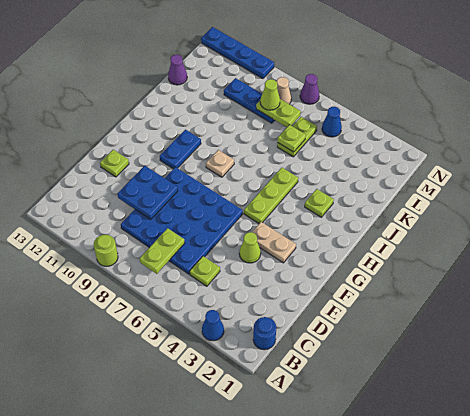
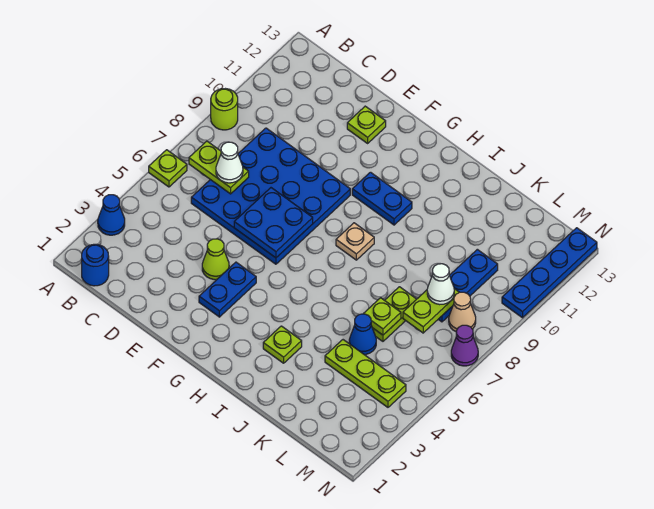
lime 1x1 plate [190,256,220,286] -> lime 1x1 plate moved to [149,150,187,187]
none -> white 1x1 cone [216,142,243,183]
blue 2x2 plate [118,166,178,219] -> blue 2x2 plate moved to [234,188,313,258]
tan 1x2 plate [252,222,296,263] -> blue 1x2 plate [199,262,256,317]
lime 1x3 plate [244,168,298,223] -> lime 1x3 plate moved to [325,340,406,407]
lime 1x2 plate [277,117,317,157] -> lime 1x2 plate turned to [373,287,416,341]
purple 1x1 cone [168,55,187,85] -> none
lime 1x1 cone [260,79,280,110] -> white 1x1 cone [427,264,454,305]
blue 1x1 cone [322,107,342,137] -> blue 1x1 cone moved to [349,314,376,355]

